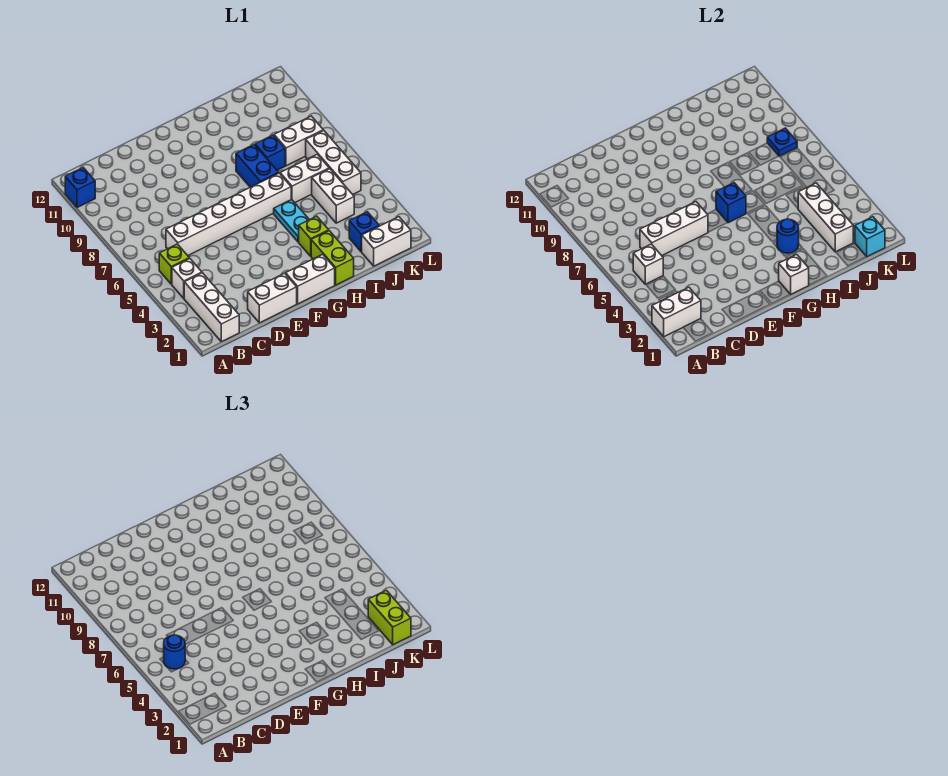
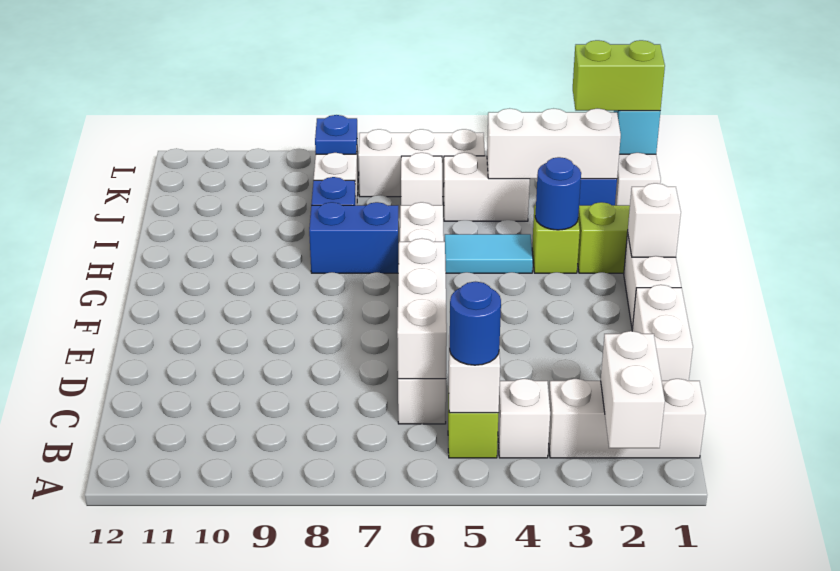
blue 1x1 brick [65,168,95,208] -> none
blue 1x1 brick [716,183,746,223] -> none
cyan 1x2 plate [274,199,309,242] -> cyan 1x2 tile [445,234,533,273]
white 1x2 brick [280,154,329,203] -> white 1x1 brick [401,153,442,205]

